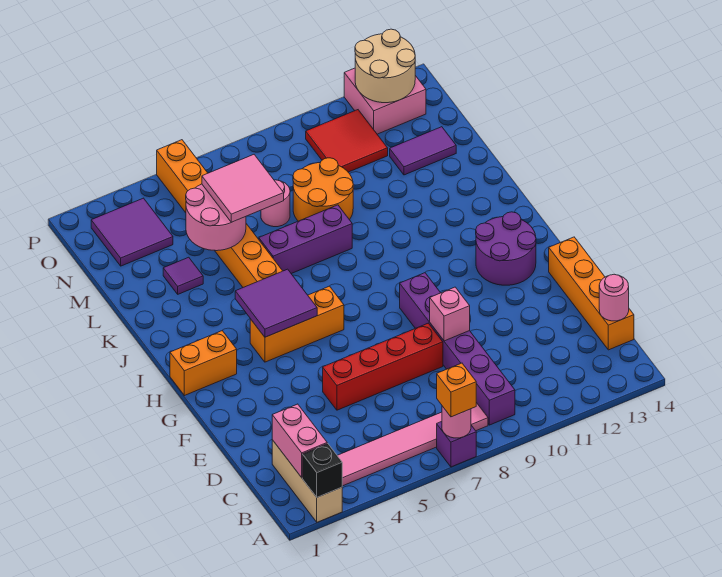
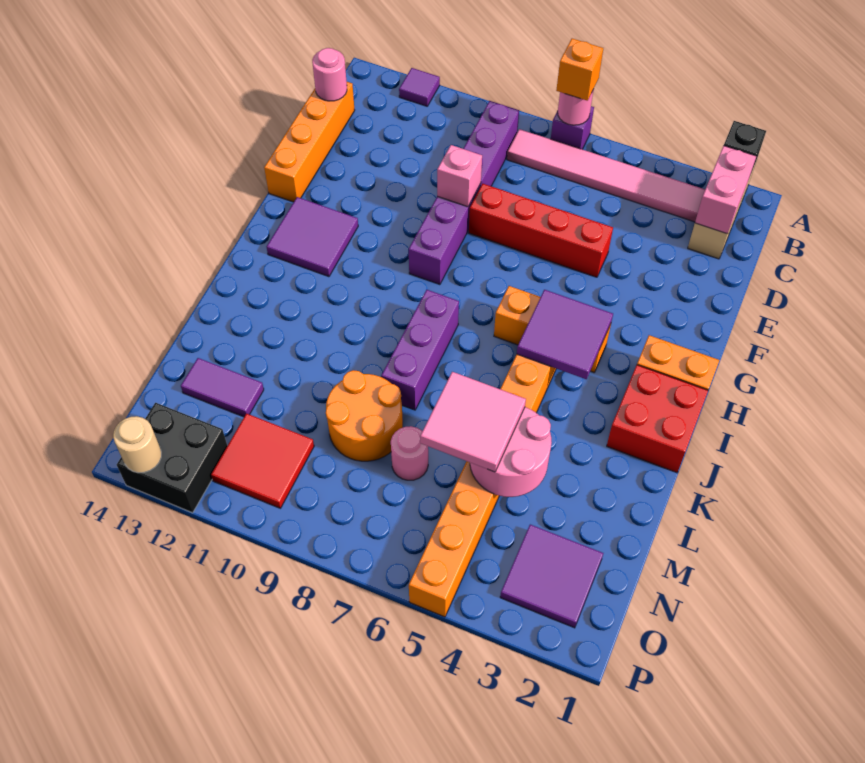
purple 2x2 round brick [476,212,536,285] -> purple 2x2 tile [267,197,358,277]
none -> red 2x2 brick [607,365,708,473]
purple 1x3 brick [259,205,352,274] -> purple 1x3 brick turned to [381,290,459,410]
purple 1x1 tile [163,257,203,294] -> purple 1x1 tile moved to [399,68,440,106]
pink 2x2 brick [344,68,426,134] -> black 2x2 brick [117,403,227,513]
tan 2x2 round brick [355,29,415,103] -> tan 1x1 round brick [113,416,161,473]

